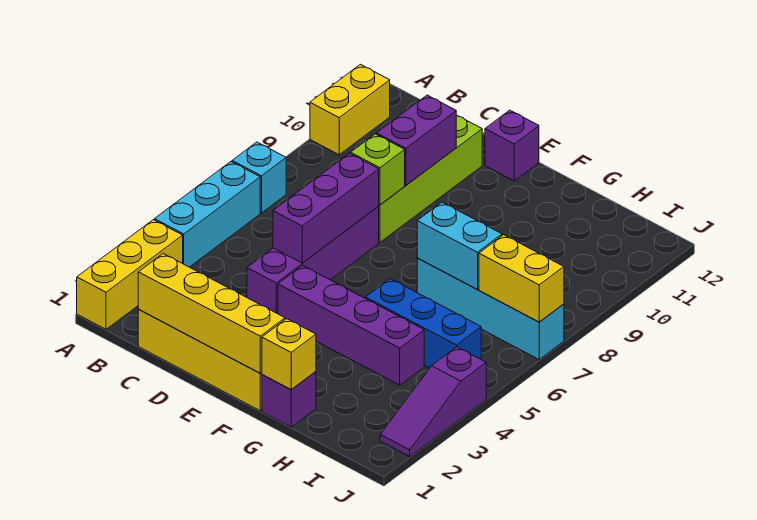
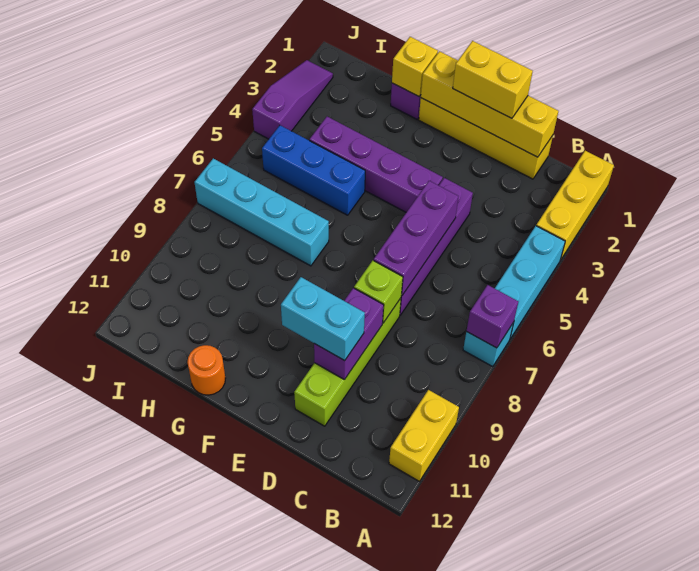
purple 1x1 brick [485,110,539,181] -> purple 1x1 brick moved to [466,285,518,348]
cyan 1x2 brick [417,202,502,289] -> cyan 1x2 brick moved to [281,277,365,361]
none -> orange 1x1 round brick [187,345,226,395]
yellow 1x2 brick [479,235,564,322] -> yellow 1x2 brick moved to [453,41,533,118]

